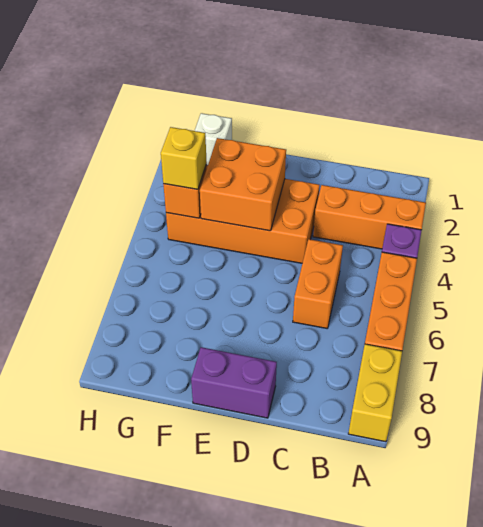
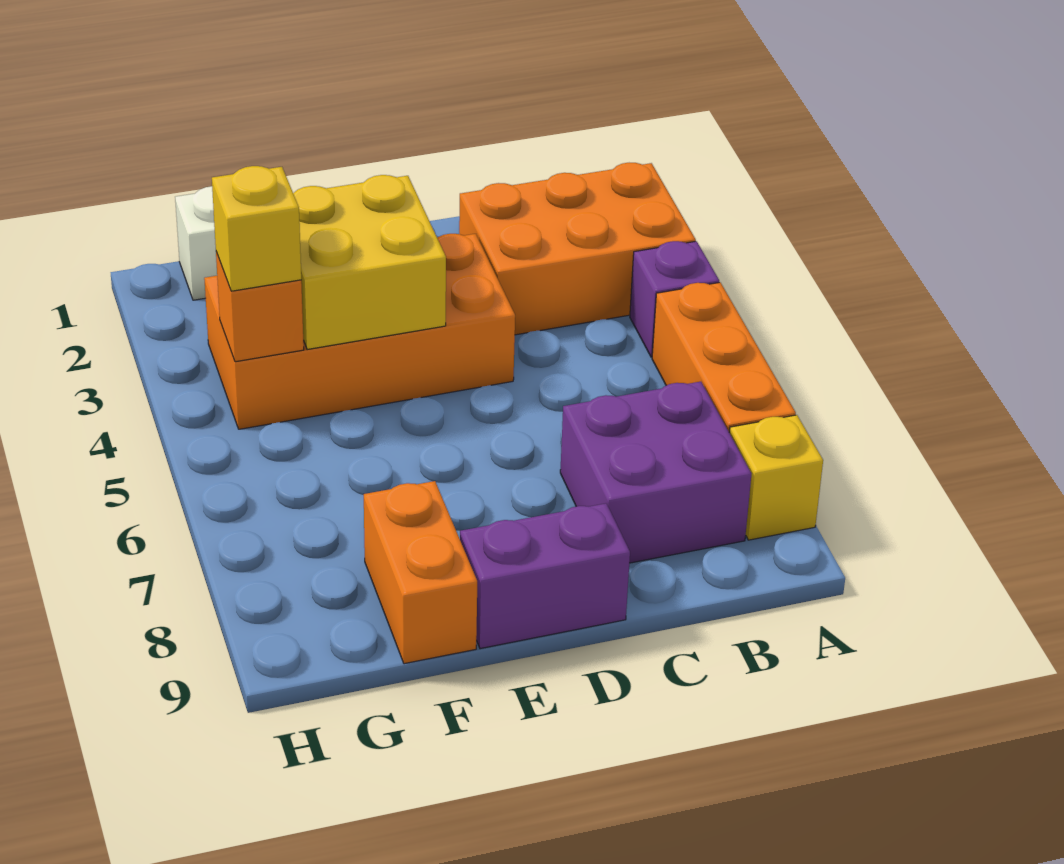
orange 1x3 brick [313,185,426,249] -> orange 2x3 brick [459,163,696,335]
yellow 1x2 brick [348,344,402,442] -> yellow 1x1 brick [729,415,823,540]
none -> purple 2x2 brick [560,382,751,563]
orange 1x2 brick [293,239,343,328] -> orange 1x2 brick moved to [364,481,477,664]
orange 2x2 brick [200,138,286,231] -> yellow 2x2 brick [293,175,446,350]

